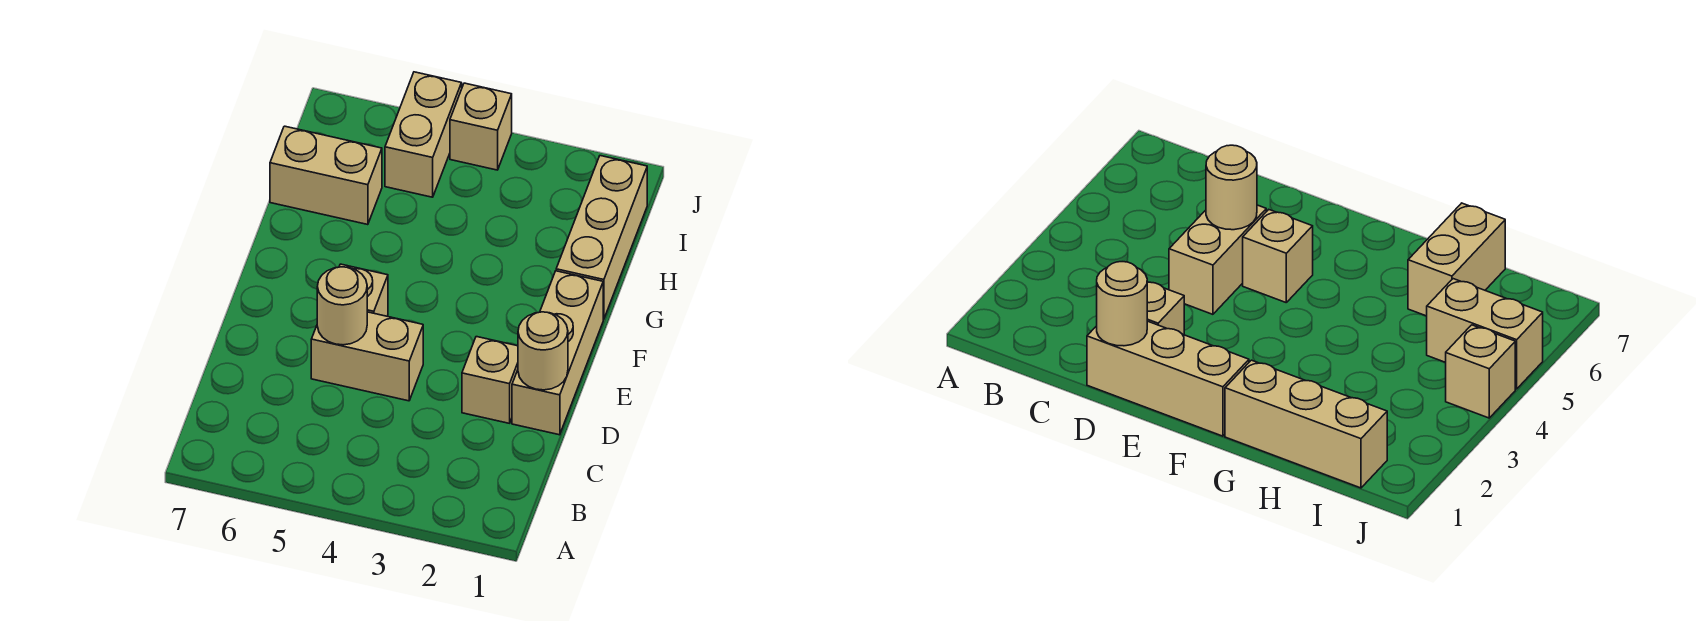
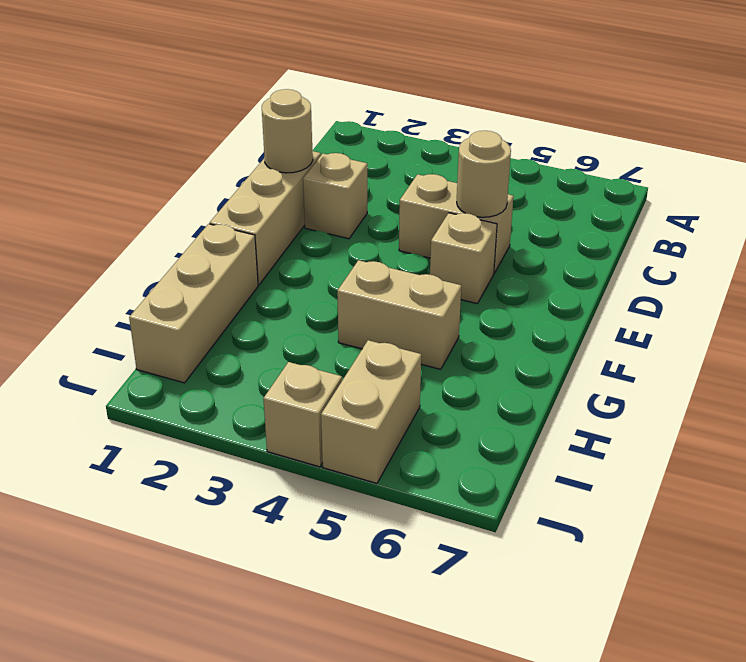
tan 1x2 brick [270,126,382,225] -> tan 1x2 brick moved to [337,260,461,369]

